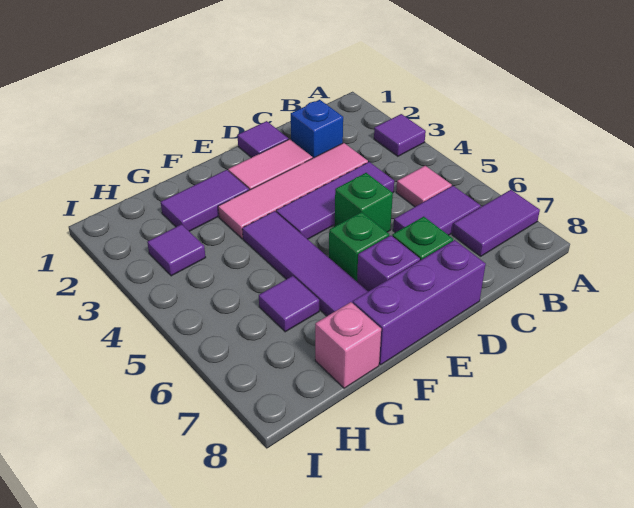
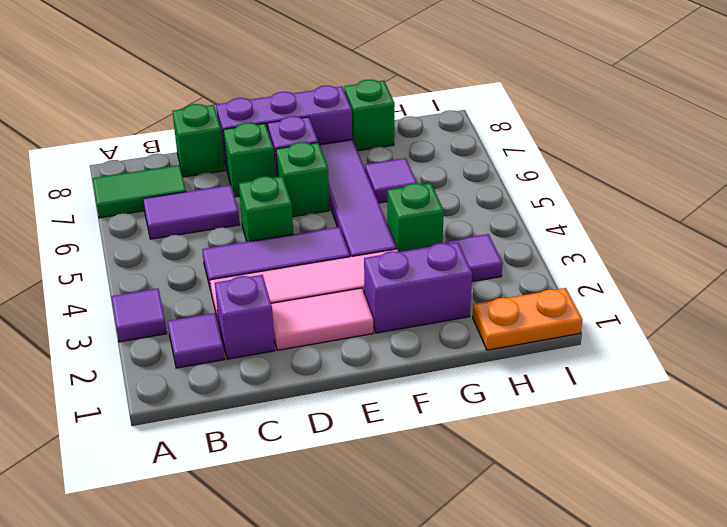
purple 1x2 tile [452,190,540,256] -> green 1x2 tile [93,165,186,218]
pink 1x1 tile [396,166,452,207] -> none
blue 1x1 brick [291,100,343,158] -> purple 1x1 brick [215,275,275,359]
none -> green 1x1 brick [172,104,225,177]
purple 1x1 tile [237,121,289,158] -> purple 1x1 tile moved to [168,313,224,368]
purple 1x2 tile [161,170,249,231] -> purple 1x2 brick [364,242,472,333]
none -> green 1x1 brick [387,183,444,252]
pink 1x1 brick [315,302,381,388] -> green 1x1 brick [344,80,395,151]
none -> orange 1x2 plate [473,288,582,350]

